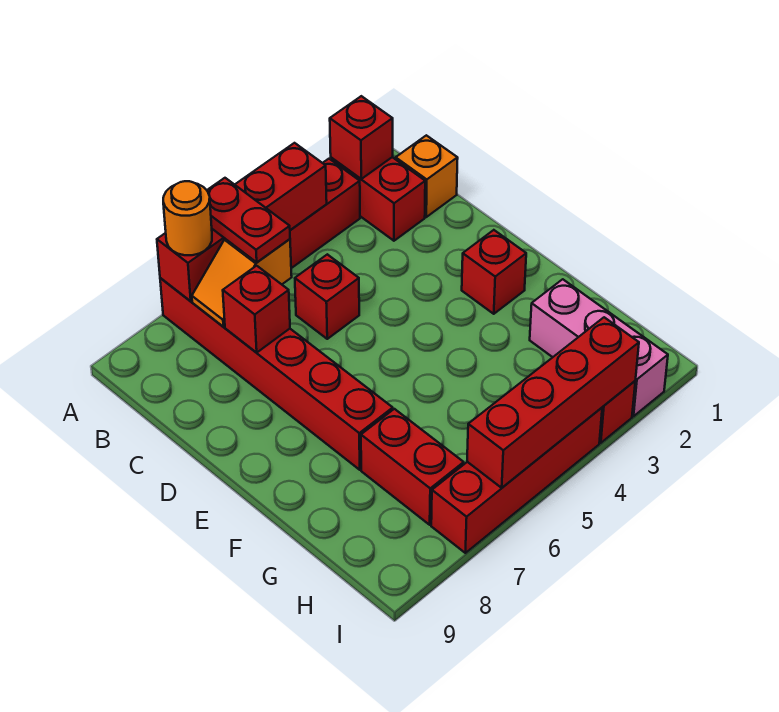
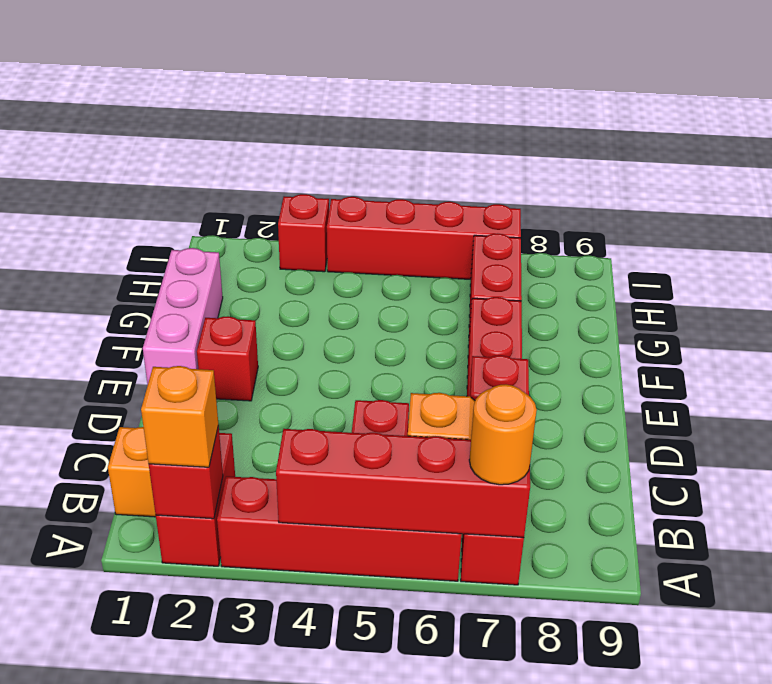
none -> orange 1x1 brick [141,366,218,467]
red 1x2 plate [207,178,290,262] -> none
pink 1x3 brick [530,279,668,416] -> pink 1x3 brick moved to [143,248,223,385]
red 1x4 brick [467,317,639,488] -> none

